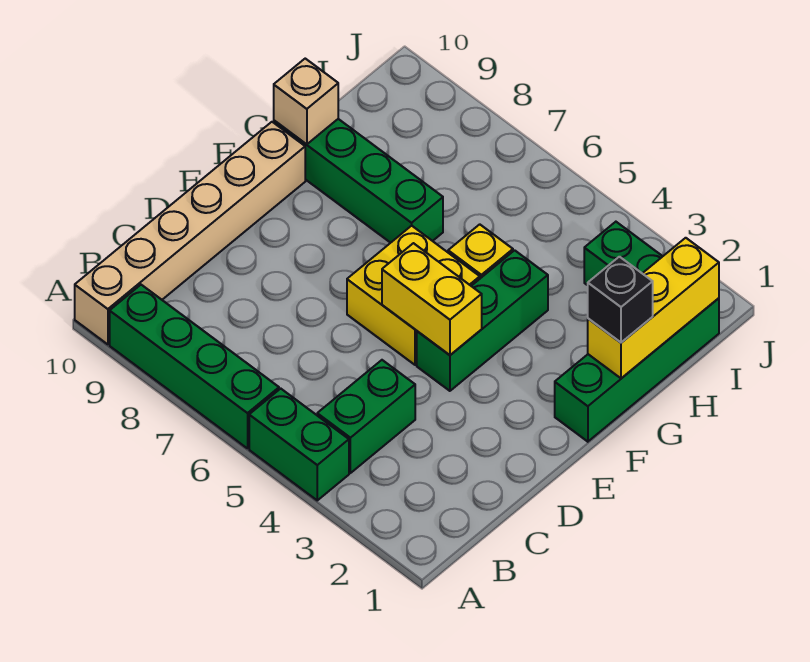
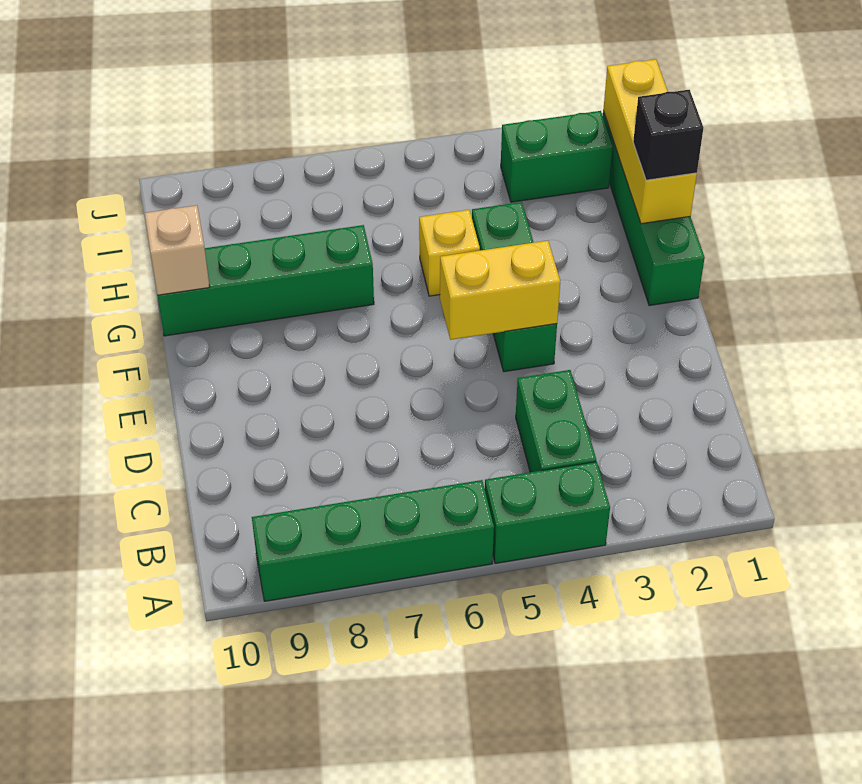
tan 1x6 brick [75,122,305,344] -> none
yellow 2x2 brick [347,226,480,365] -> none

